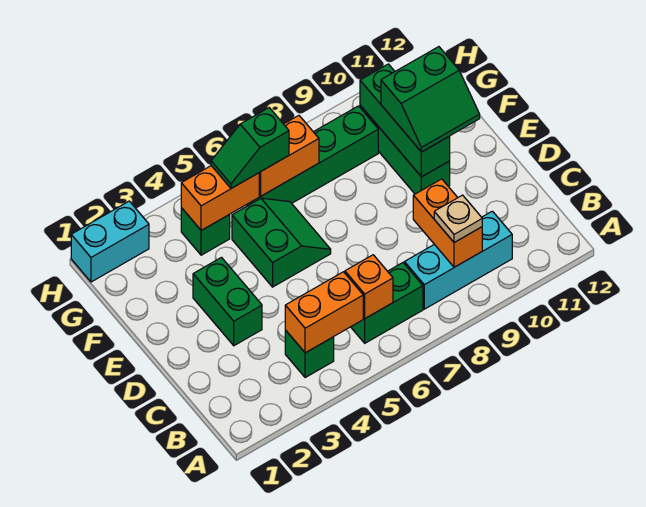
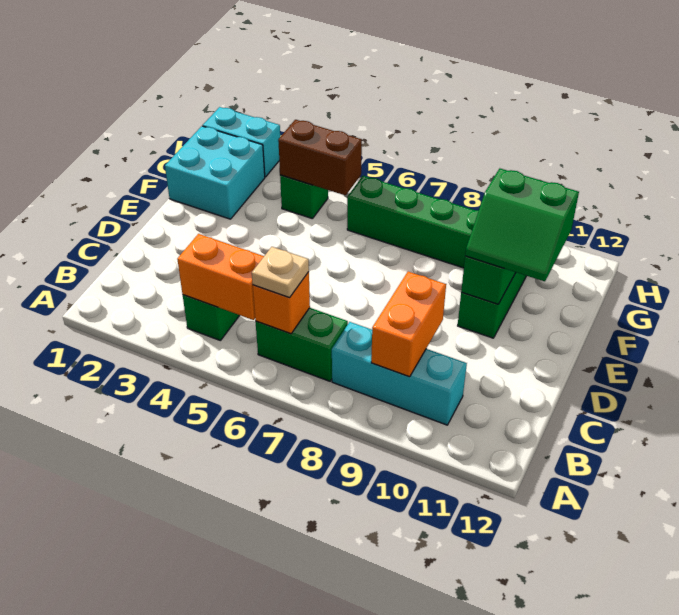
tan 1x1 plate [434,195,482,242] -> tan 1x1 plate moved to [252,247,309,298]
green 1x2 brick [193,258,262,346] -> none
green 2x2 slope [232,198,331,287] -> none
none -> cyan 2x2 brick [165,126,265,219]
orange 1x2 brick [181,166,259,230] -> brown 1x2 brick [278,120,362,195]
green 1x2 slope [211,108,289,188] -> none
orange 1x2 brick [259,115,319,196] -> none

